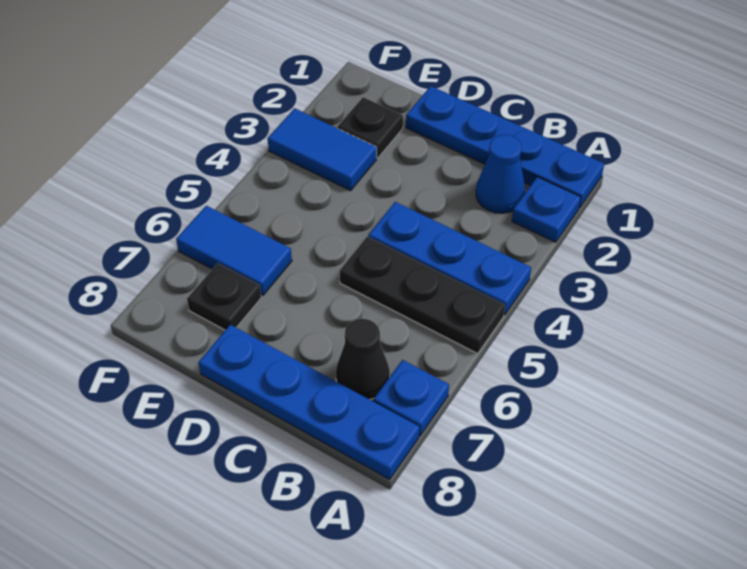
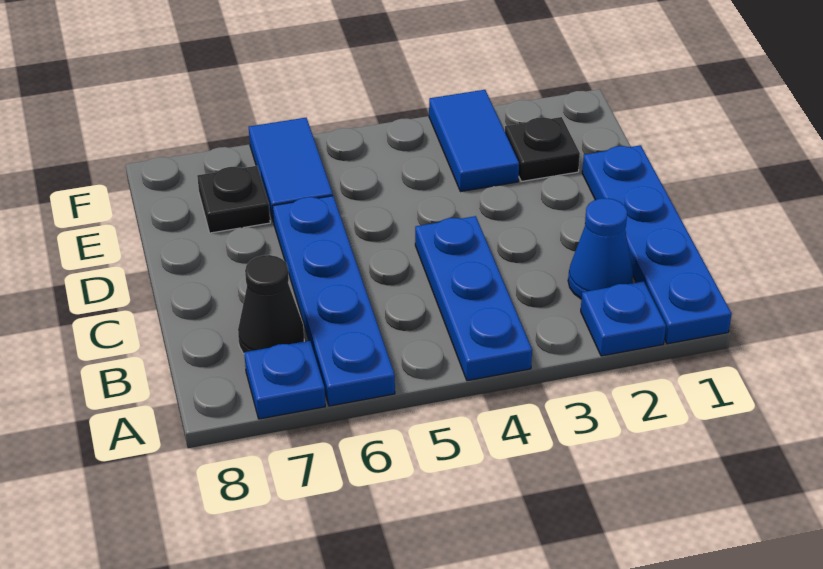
black 1x3 plate [340,237,505,354] -> none
blue 1x4 plate [199,325,419,479] -> blue 1x4 plate moved to [273,196,395,406]

